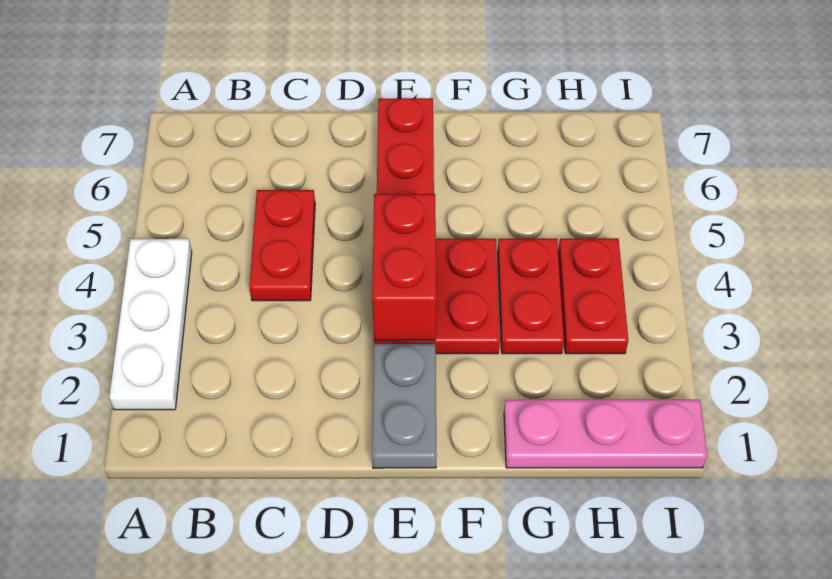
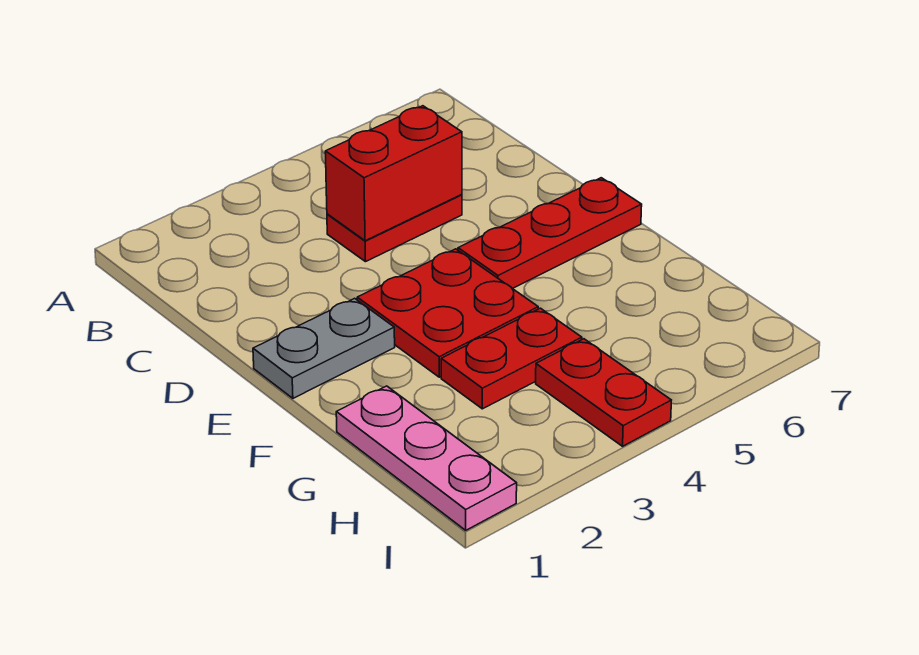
white 1x3 plate [109,239,192,410] -> none
red 1x2 brick [372,194,436,341] -> red 1x2 brick moved to [325,106,462,241]
red 1x2 plate [558,238,628,354] -> red 1x2 plate turned to [536,339,671,446]

